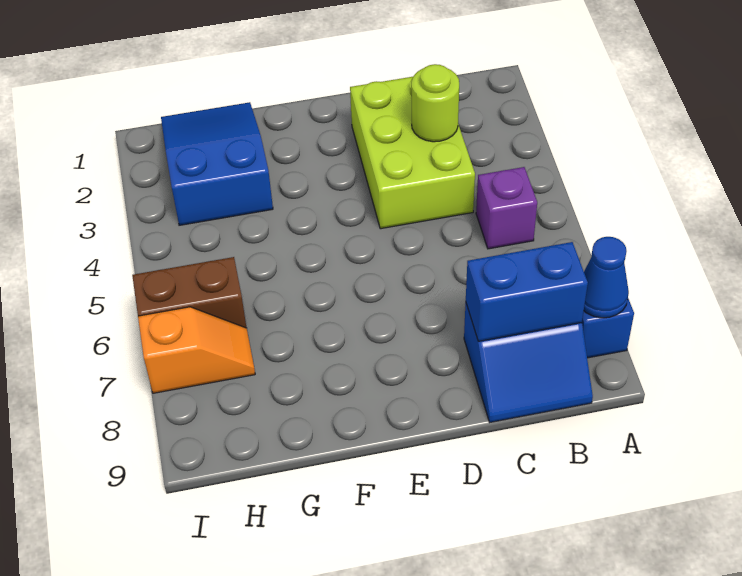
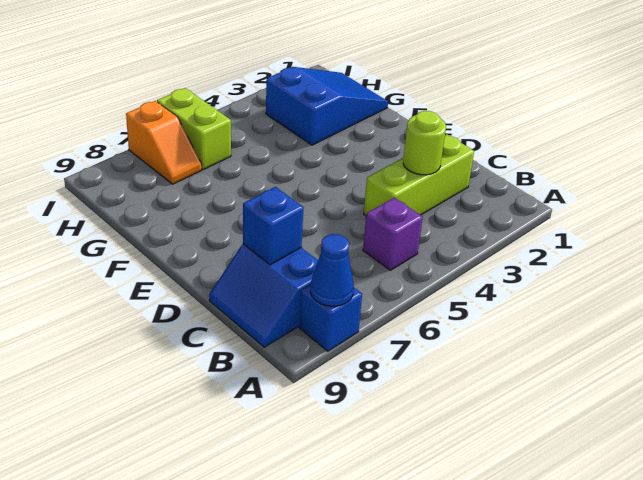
blue 1x2 brick [466,242,588,341] -> blue 1x1 brick [243,187,303,265]
lime 2x3 brick [350,77,475,229] -> lime 1x3 brick [364,134,474,216]
brown 1x2 brick [132,257,246,328] -> lime 1x2 brick [157,88,231,170]

